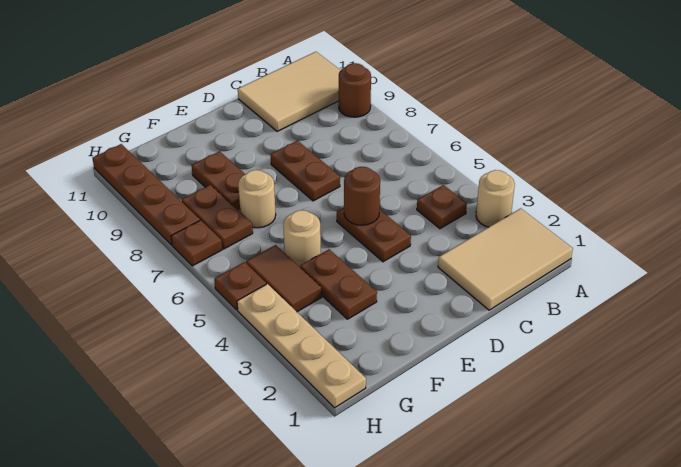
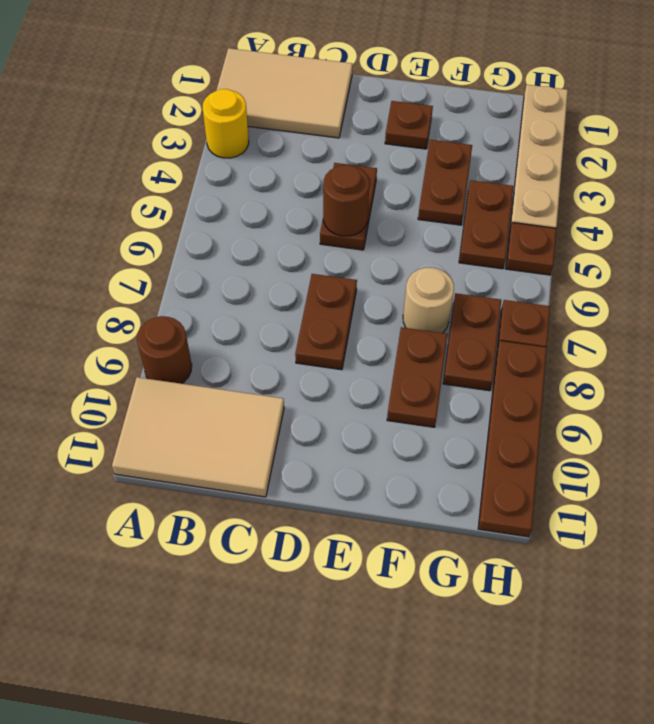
tan 1x1 round brick [476,170,515,227] -> yellow 1x1 round brick [203,89,249,158]
brown 1x1 plate [417,185,467,229] -> brown 1x1 plate moved to [385,101,433,149]
tan 1x1 round brick [283,210,321,267] -> none
brown 1x2 tile [246,245,322,312] -> brown 1x2 plate [459,180,513,269]

